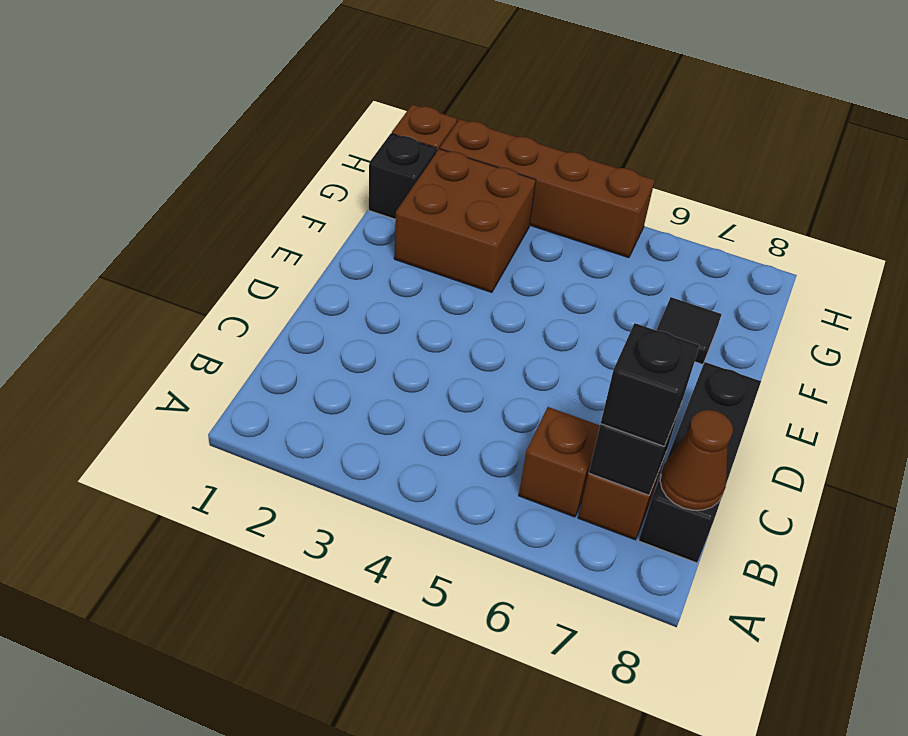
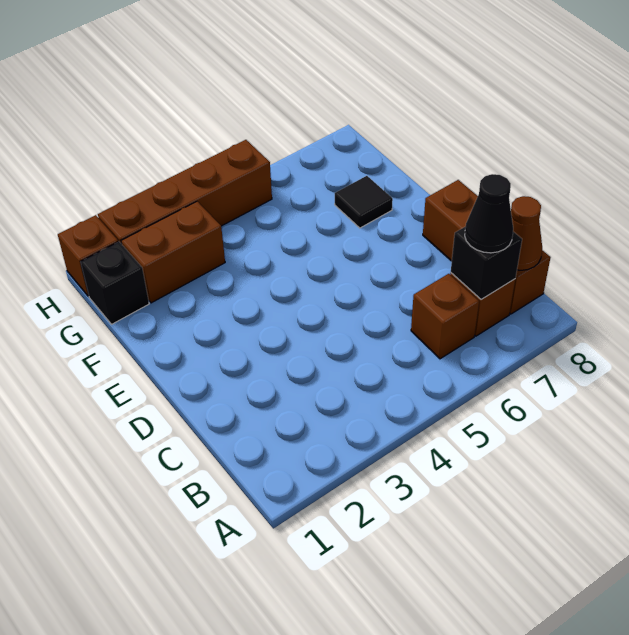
black 1x1 brick [601,323,700,446] -> black 1x1 cone [465,174,513,253]
black 1x3 brick [639,362,761,563] -> brown 1x3 brick [423,180,550,314]
brown 2x2 brick [394,149,536,293] -> brown 1x2 brick [121,201,225,303]

